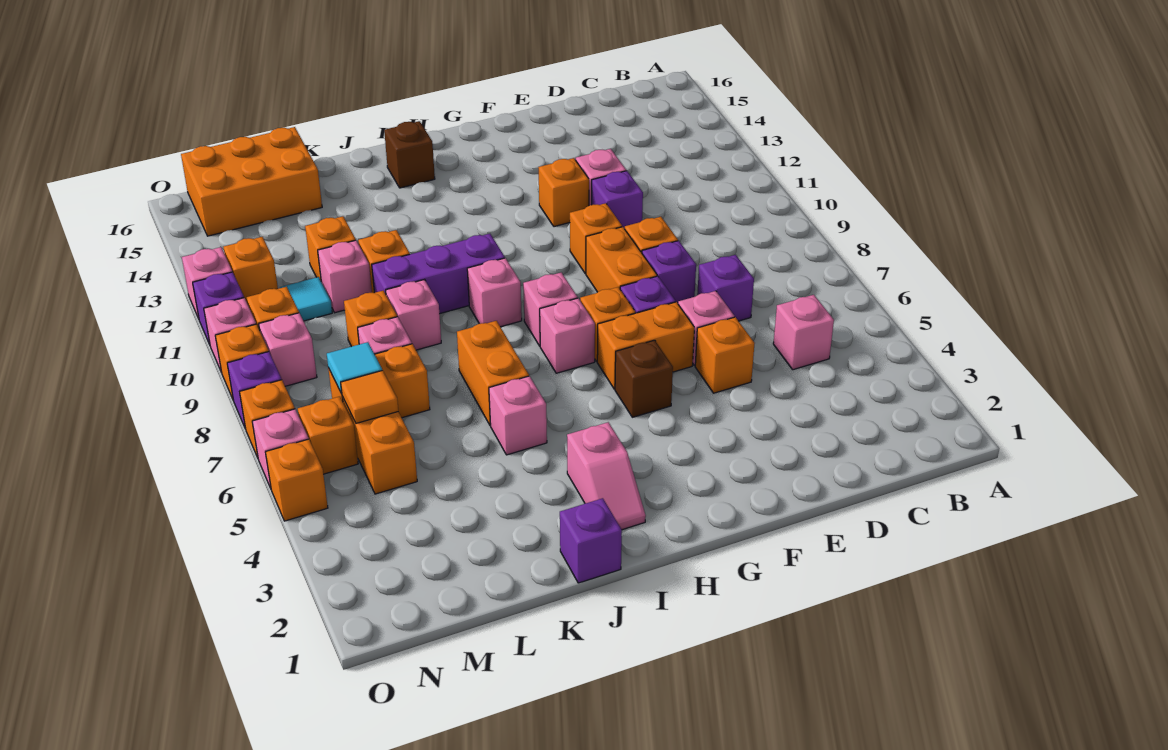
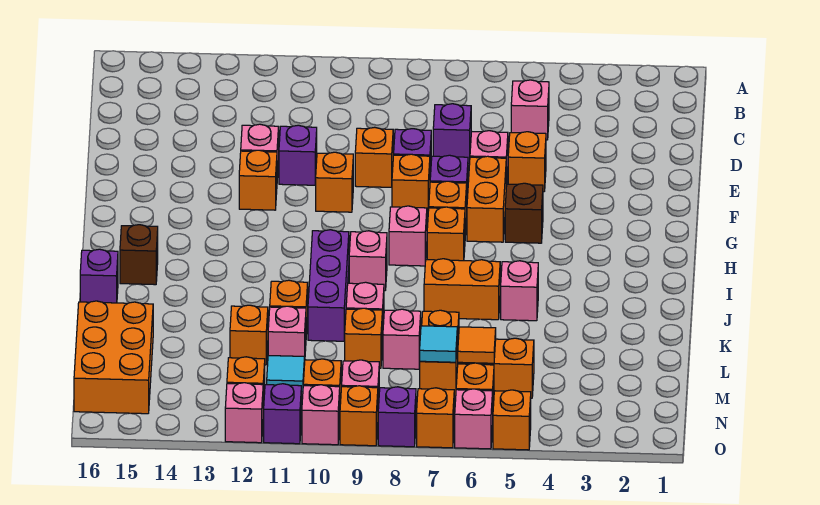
orange 1x2 brick [586,227,657,292] -> orange 1x1 brick [392,154,430,214]
pink 1x1 brick [540,298,595,373] -> orange 1x1 brick [427,207,465,261]
pink 1x2 slope [567,422,646,530] -> none
purple 1x1 brick [560,498,622,583] -> purple 1x1 brick moved to [80,249,118,303]

